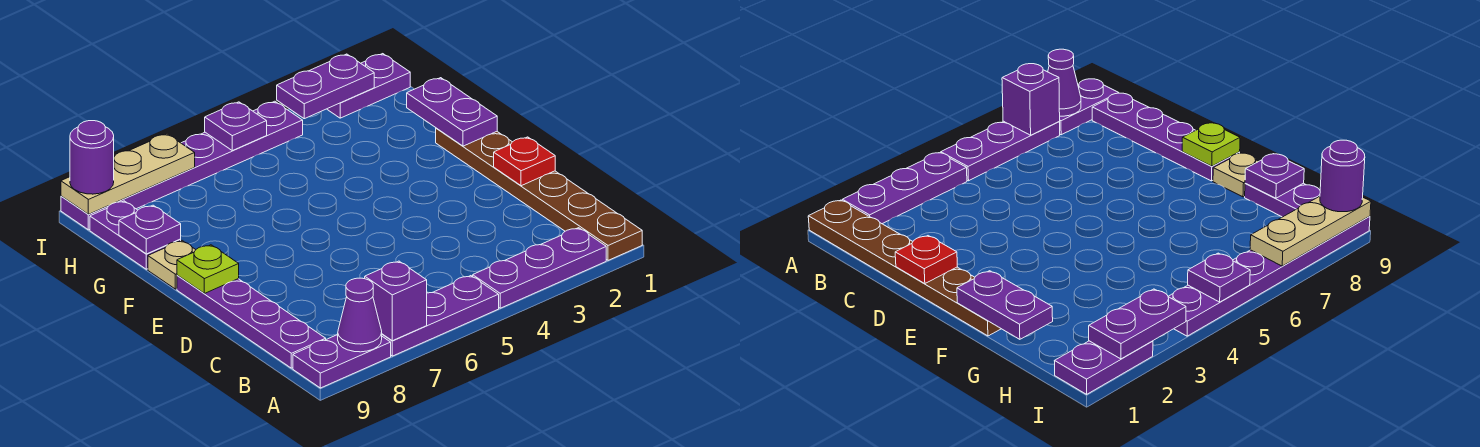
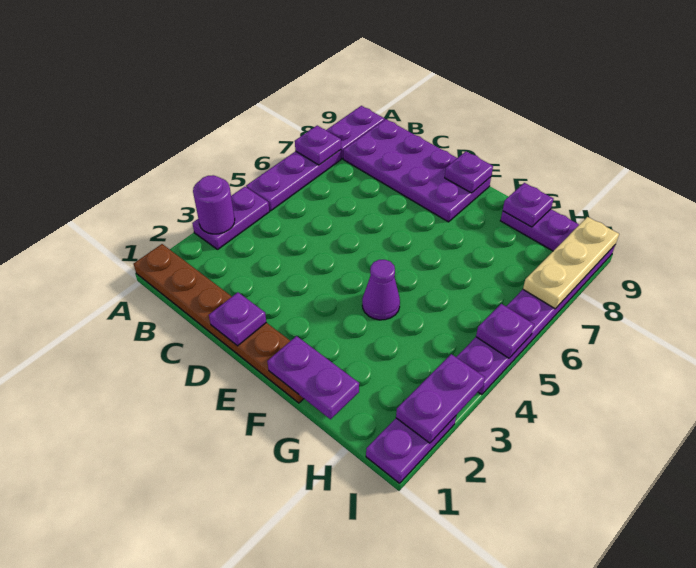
purple 1x3 plate [473,228,606,308] -> purple 1x2 plate [192,187,269,249]
purple 1x1 brick [365,261,427,341] -> purple 1x1 plate [295,126,341,165]
purple 1x1 cone [337,278,382,352] -> purple 1x1 cone moved to [362,260,400,320]
purple 1x4 plate [177,275,326,368] -> purple 2x4 plate [343,119,491,222]
red 1x1 plate [494,137,555,186] -> purple 1x1 plate [209,292,266,346]
lime 1x1 plate [177,245,239,293] -> purple 1x1 plate [445,152,493,193]
tan 1x1 plate [148,241,196,289] -> none
purple 1x1 round brick [70,121,114,194] -> purple 1x1 round brick moved to [193,175,235,234]

